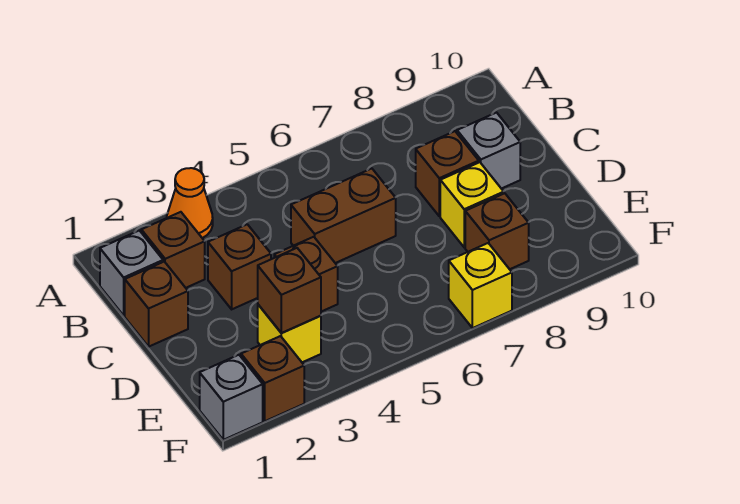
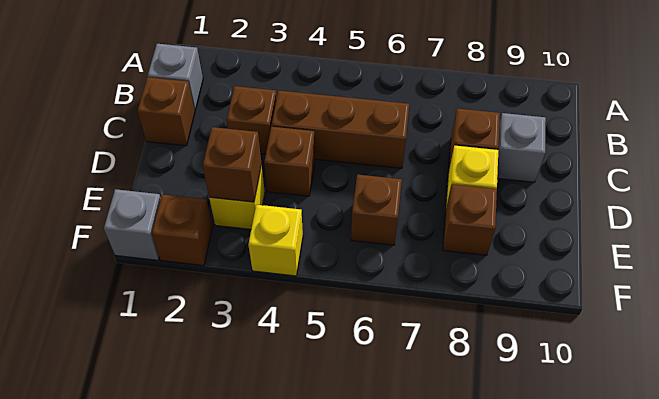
orange 1x1 cone [167,168,213,238] -> none
brown 1x1 brick [141,212,205,288] -> brown 1x1 brick moved to [351,174,402,245]
brown 1x2 brick [291,169,396,263] -> brown 1x3 brick [272,90,409,168]
yellow 1x1 brick [449,243,512,328] -> yellow 1x1 brick moved to [248,205,303,276]

